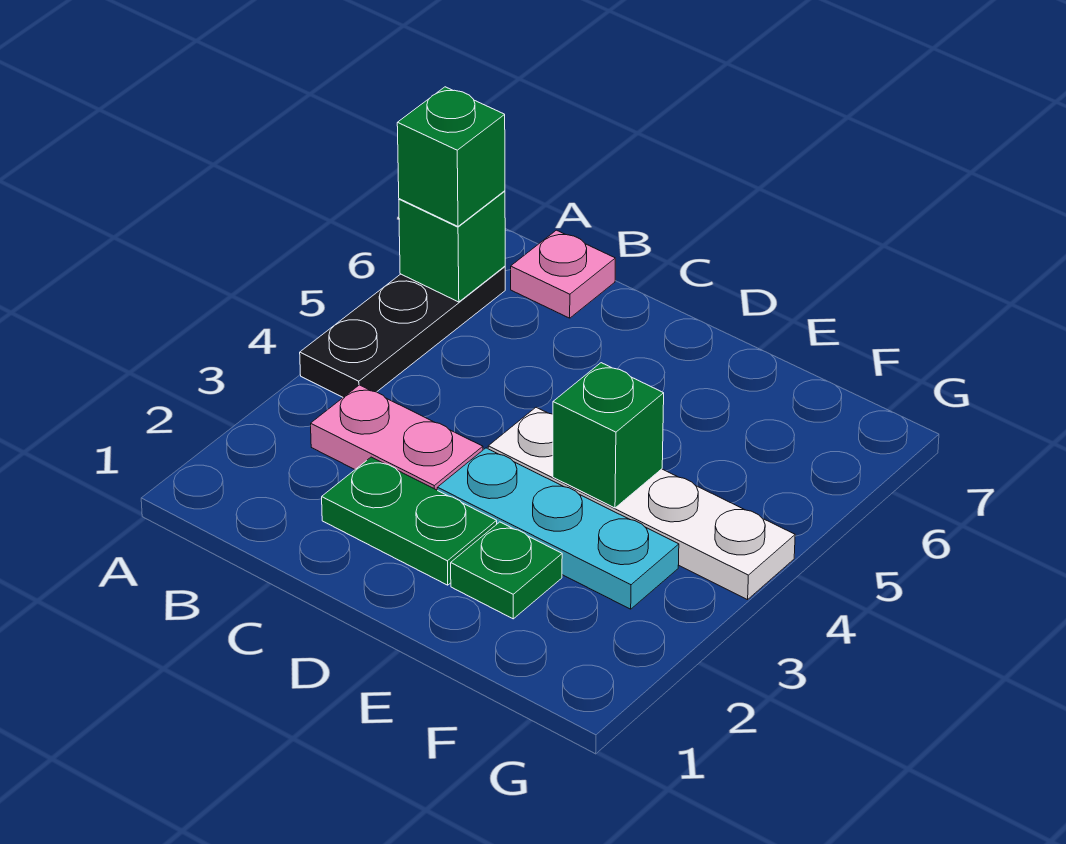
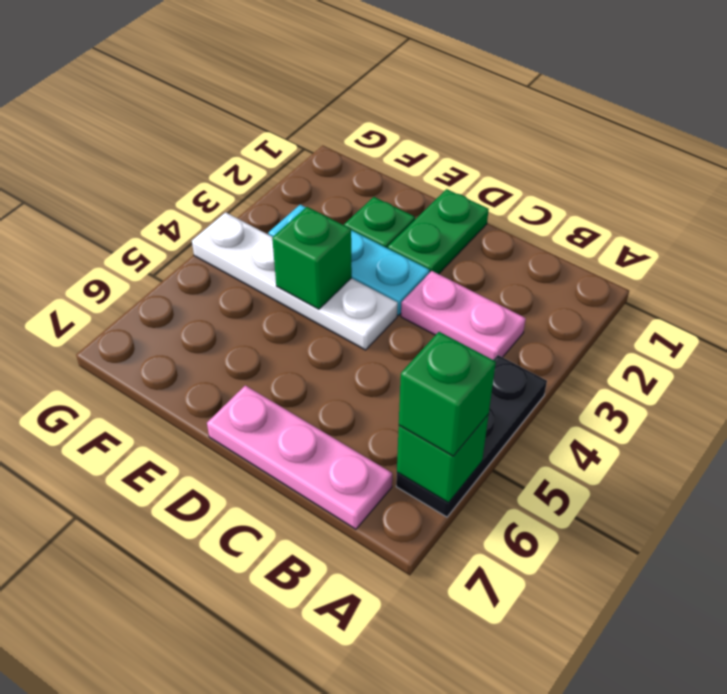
pink 1x1 plate [511,230,615,318] -> pink 1x3 plate [207,385,392,529]
green 1x2 plate [322,457,497,585] -> green 1x2 plate turned to [388,189,489,274]

